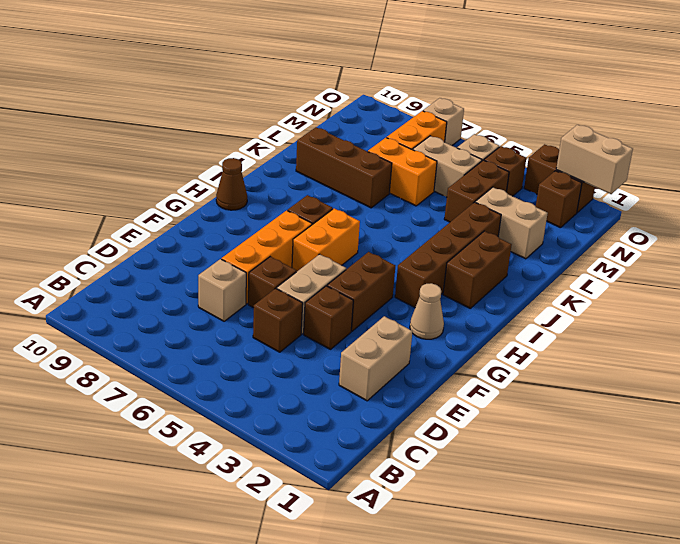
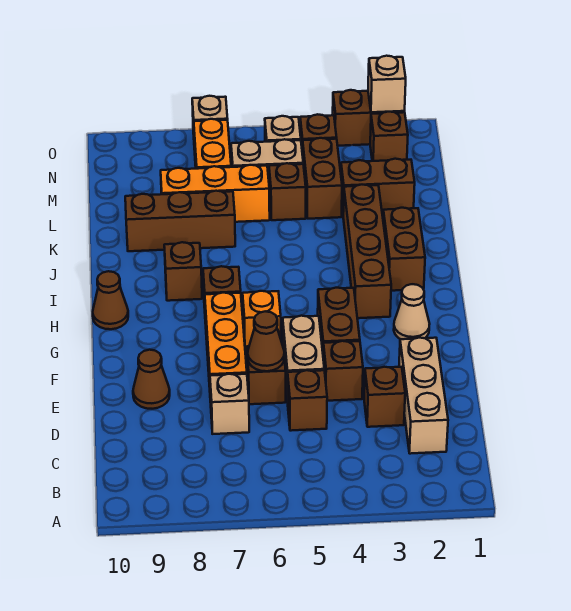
tan 1x2 brick [339,316,413,401] -> tan 1x3 brick [399,338,448,454]
none -> brown 1x1 brick [364,367,405,427]
none -> brown 1x1 cone [248,311,284,371]
none -> brown 1x1 cone [133,350,170,409]
orange 1x2 brick [292,208,360,271] -> orange 1x1 brick [243,291,281,350]
none -> brown 1x1 brick [164,242,202,301]
tan 1x2 brick [475,187,548,259] -> brown 1x2 brick [341,159,415,216]
none -> brown 1x1 brick [269,163,306,220]
orange 1x2 brick [368,138,437,206] -> orange 1x3 brick [161,165,270,222]
tan 1x2 brick [556,125,633,194] -> tan 1x1 brick [368,56,406,112]

